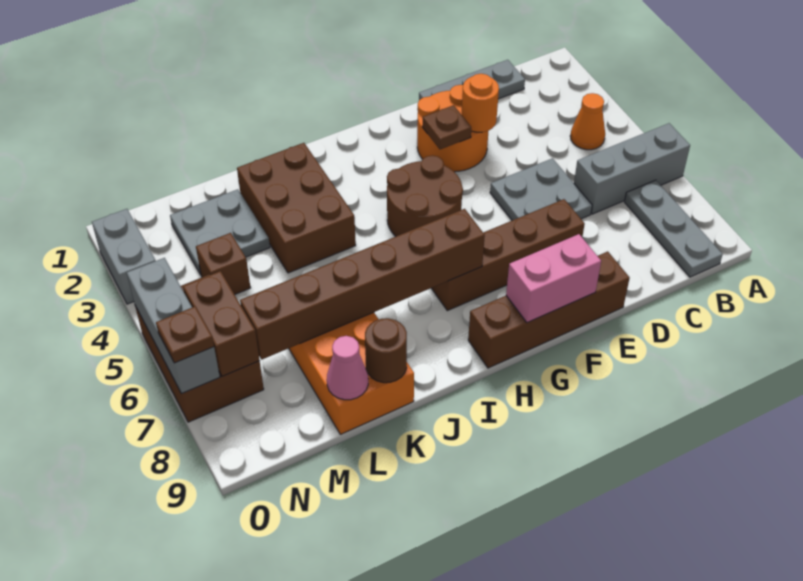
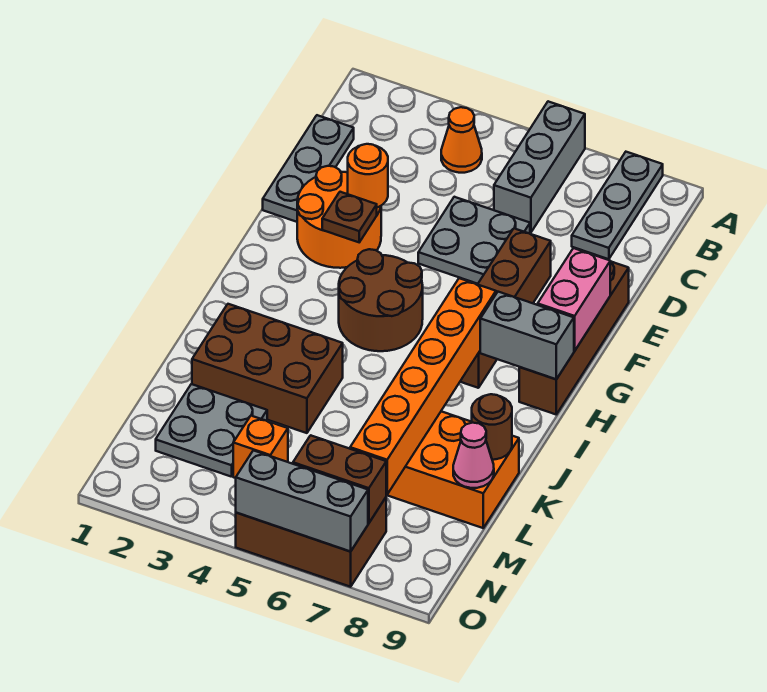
grey 1x3 plate [625,180,723,277] -> grey 1x3 plate turned to [572,152,663,259]
brown 1x6 brick [240,209,485,360] -> orange 1x6 brick [350,278,496,495]
brown 1x1 brick [196,233,250,295] -> orange 1x1 brick [233,416,288,478]
grey 1x2 brick [92,209,156,304] -> grey 1x2 brick moved to [480,292,574,379]
brown 1x1 plate [156,307,214,363] -> none

